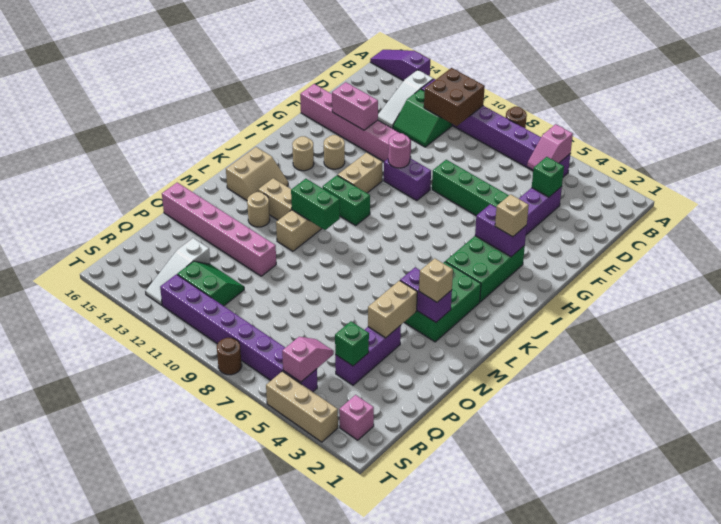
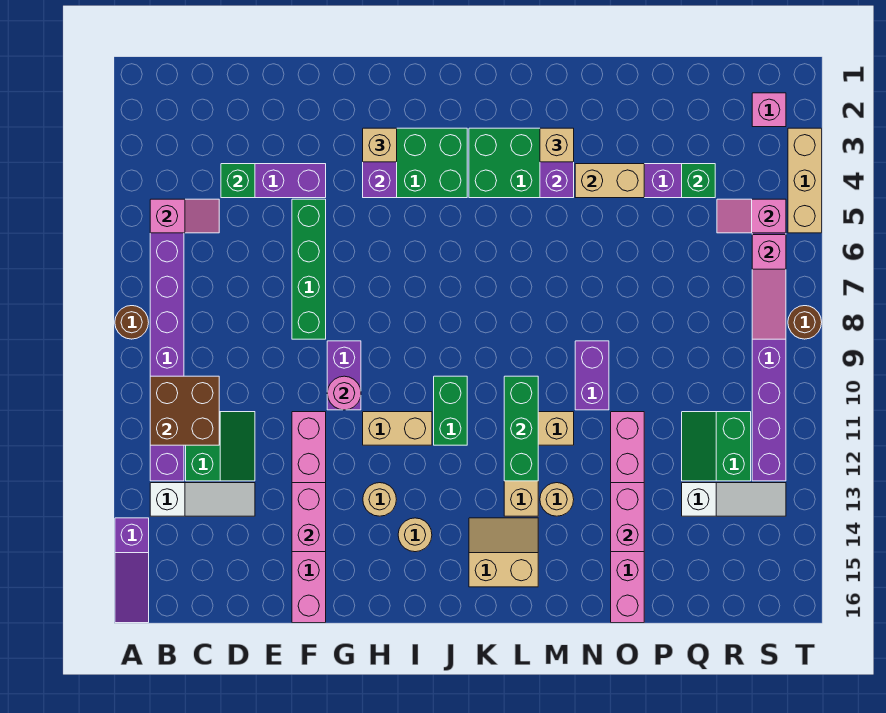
green 1x2 brick [291,179,340,230] -> green 1x3 brick [504,376,538,481]
none -> purple 1x2 brick [575,341,609,410]
none -> pink 1x2 brick [611,483,644,552]
none -> pink 1x3 slope [752,235,786,339]

